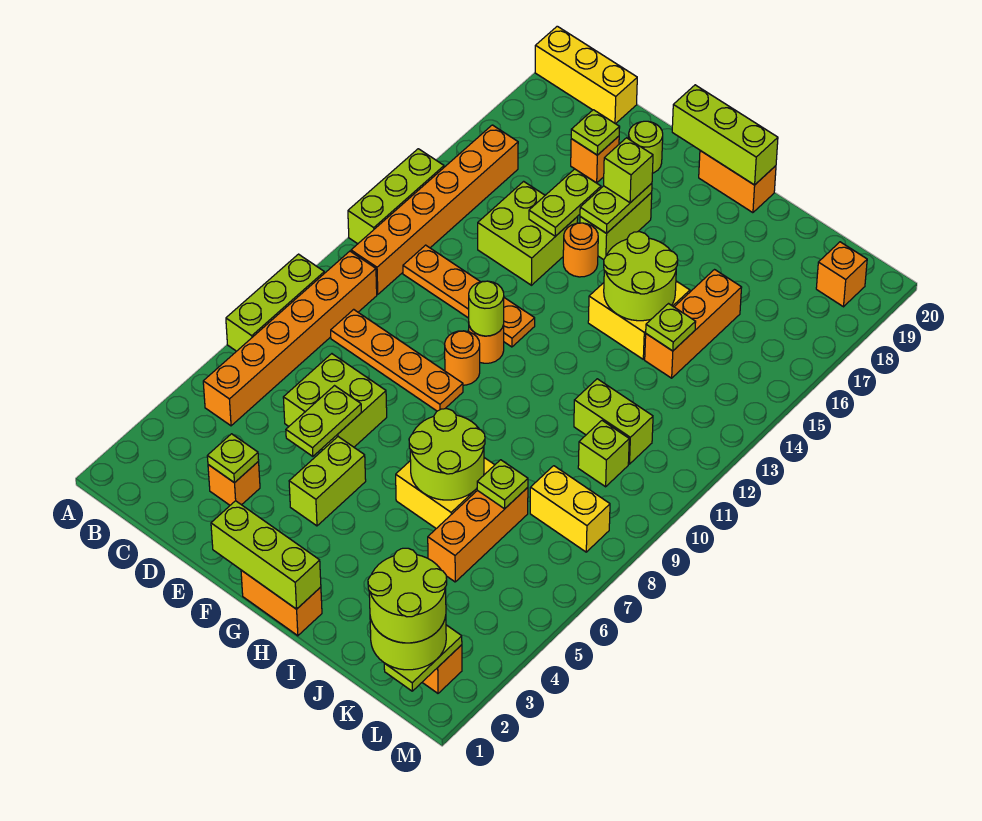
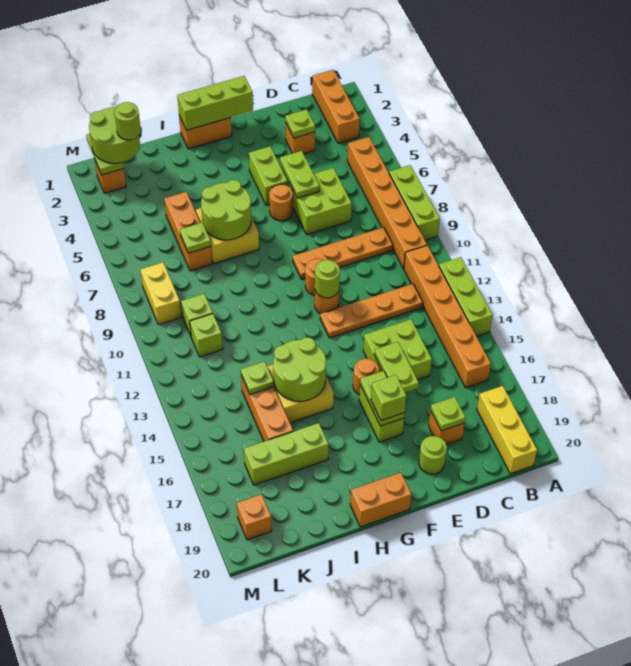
yellow 1x3 brick [535,26,637,124] -> yellow 1x3 brick turned to [477,386,537,474]
none -> orange 1x3 brick [312,70,360,143]
none -> orange 1x1 round brick [269,184,293,221]
lime 1x3 brick [672,85,778,185] -> lime 1x3 brick moved to [244,423,329,485]
lime 1x2 brick [574,379,653,464] -> lime 1x1 brick [190,314,223,357]
lime 2x2 round brick [368,548,447,643] -> lime 1x1 round brick [114,102,141,140]
yellow 1x2 brick [530,466,610,552] -> yellow 1x2 brick turned to [140,262,181,325]

